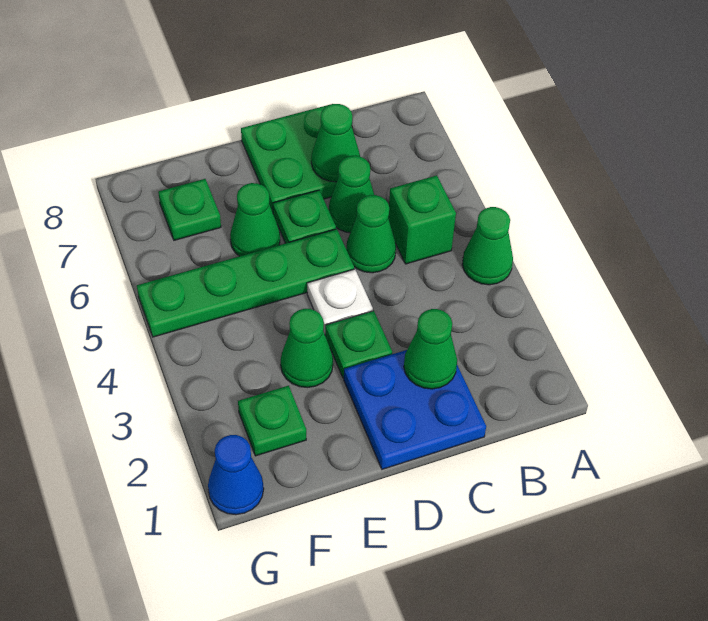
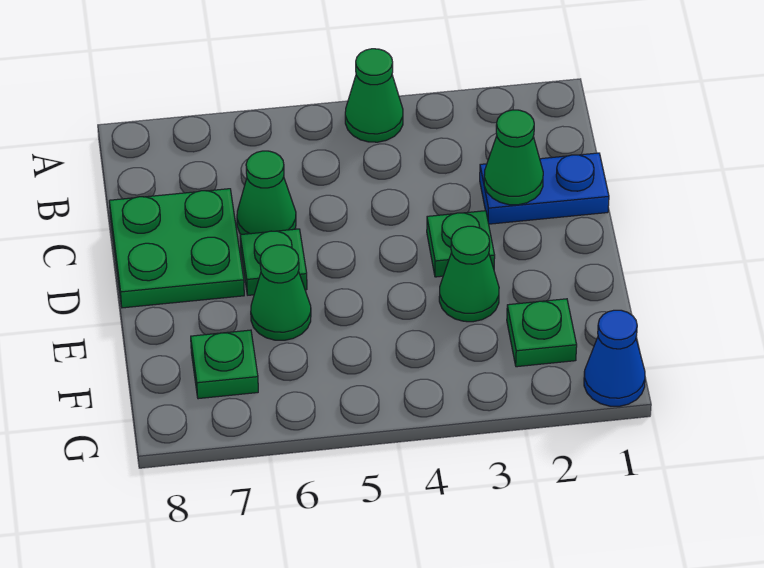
green 1x1 brick [388,175,456,264] -> none
blue 2x2 plate [344,350,486,469] -> blue 1x2 plate [480,153,609,224]
green 1x1 cone [346,195,396,273] -> none
green 1x1 cone [311,104,360,182] -> none
white 1x1 plate [307,269,373,334] -> none
green 1x4 plate [137,229,354,337] -> none

